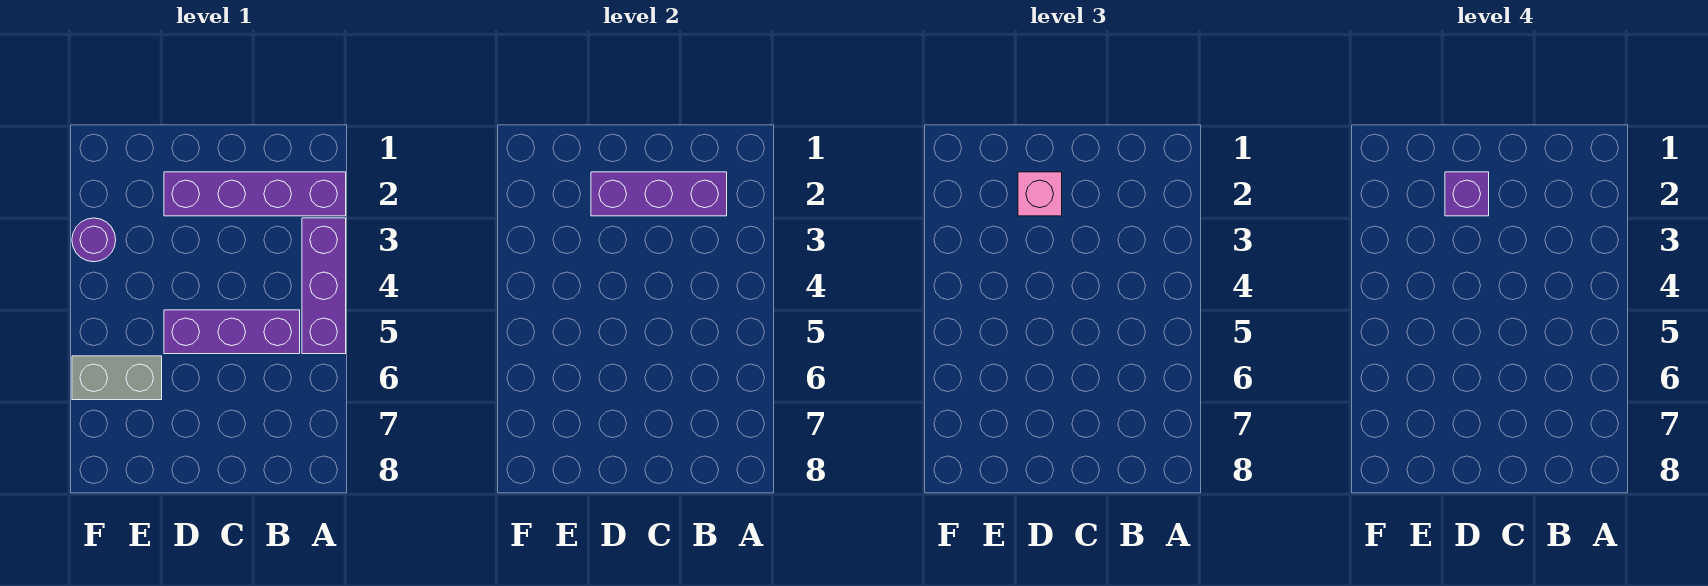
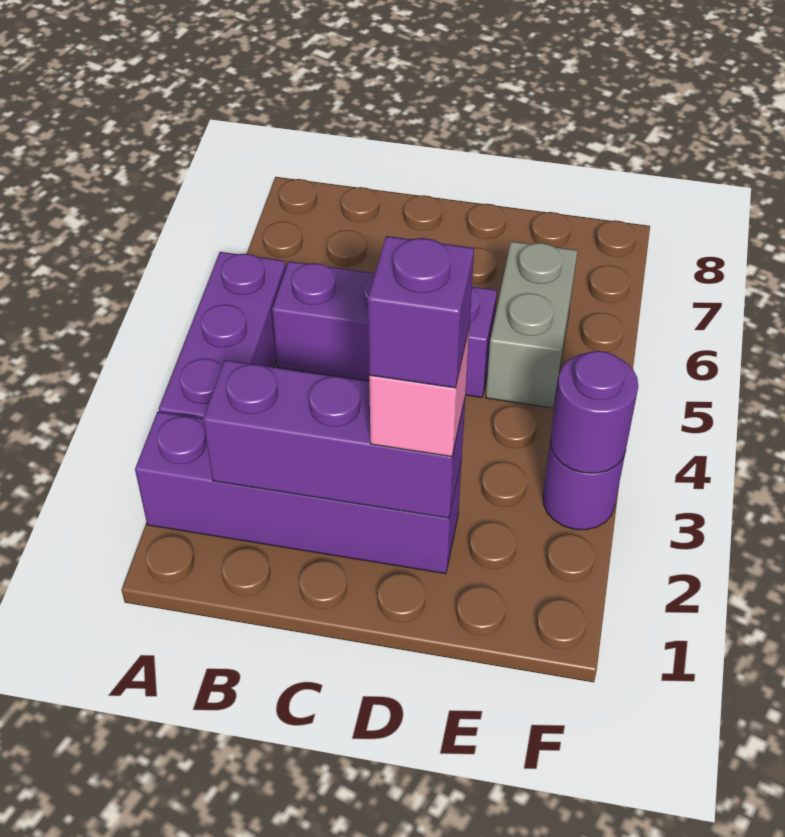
grey 1x2 brick [72,356,162,400] -> grey 1x2 brick turned to [486,241,578,408]
none -> purple 1x1 round brick [551,351,638,473]

